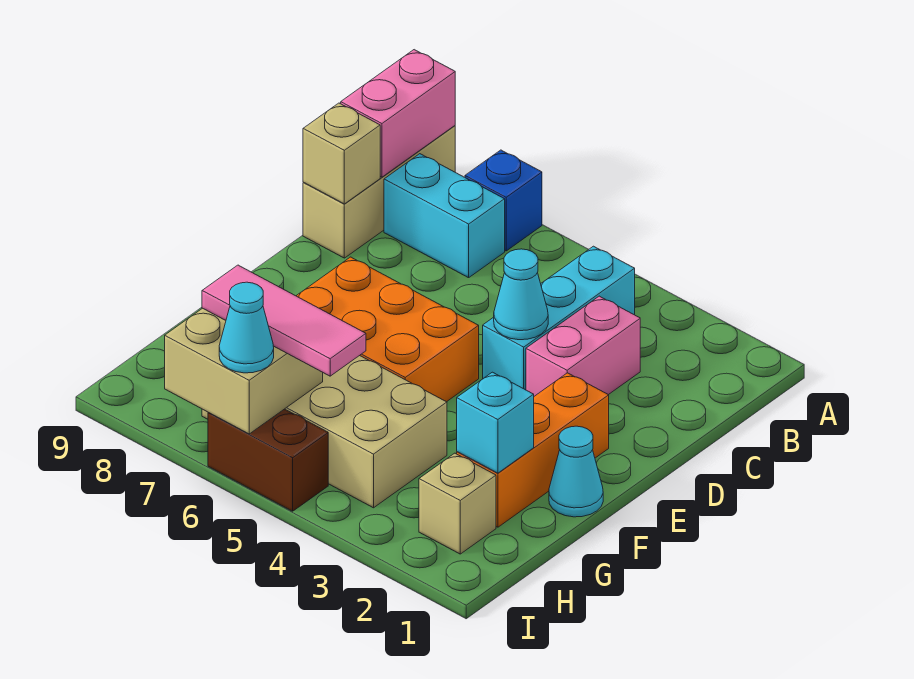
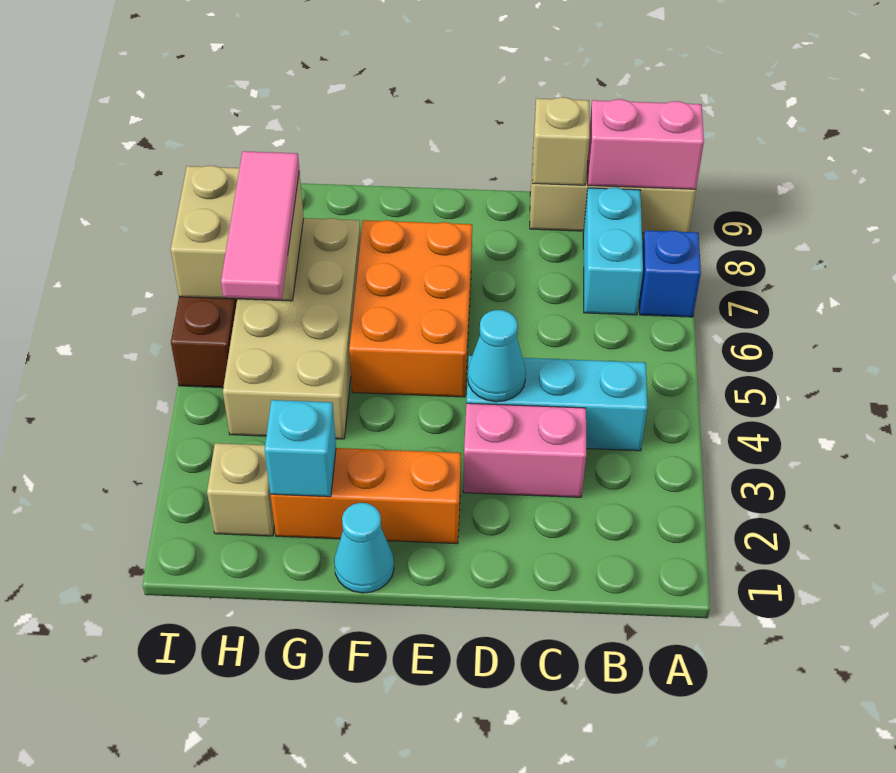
cyan 1x1 cone [219,282,274,373] -> none

